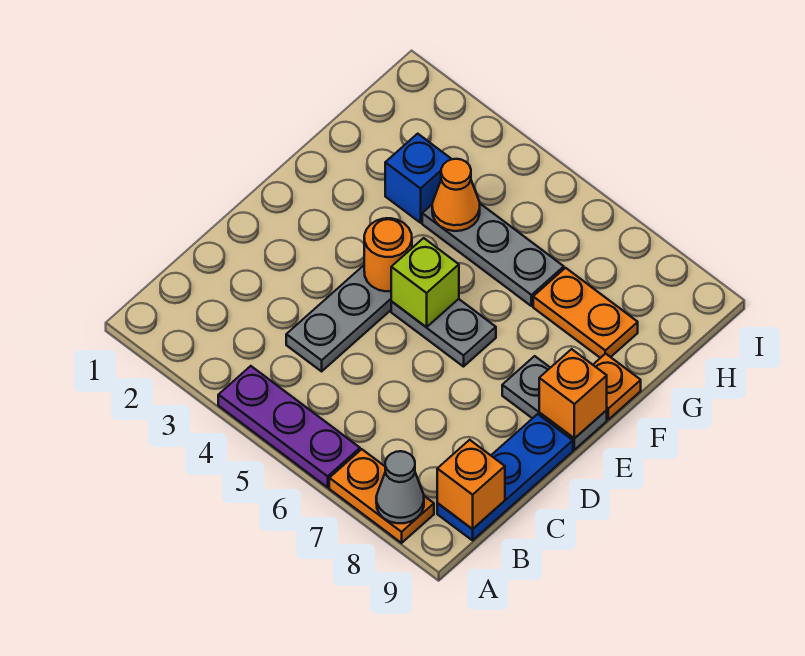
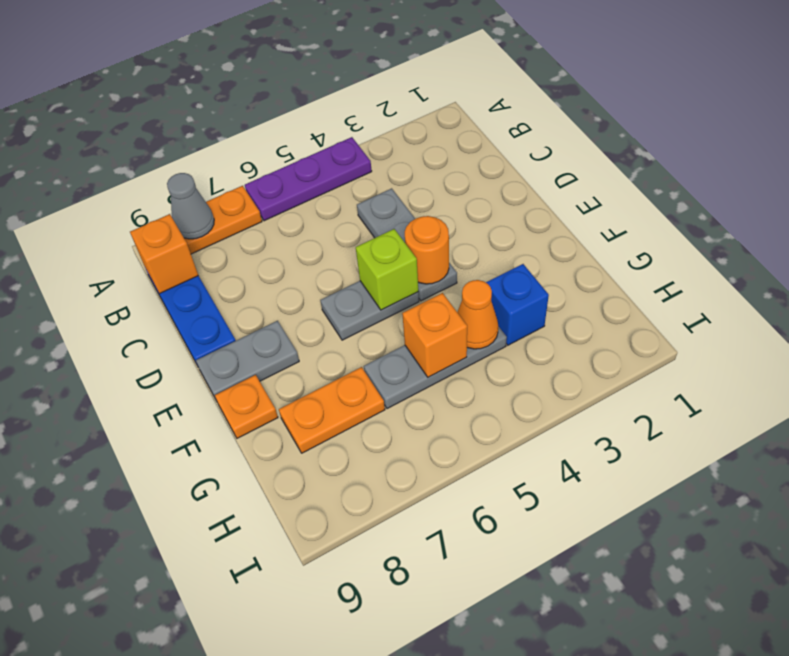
orange 1x1 brick [539,349,607,439] -> orange 1x1 brick moved to [402,293,467,377]

